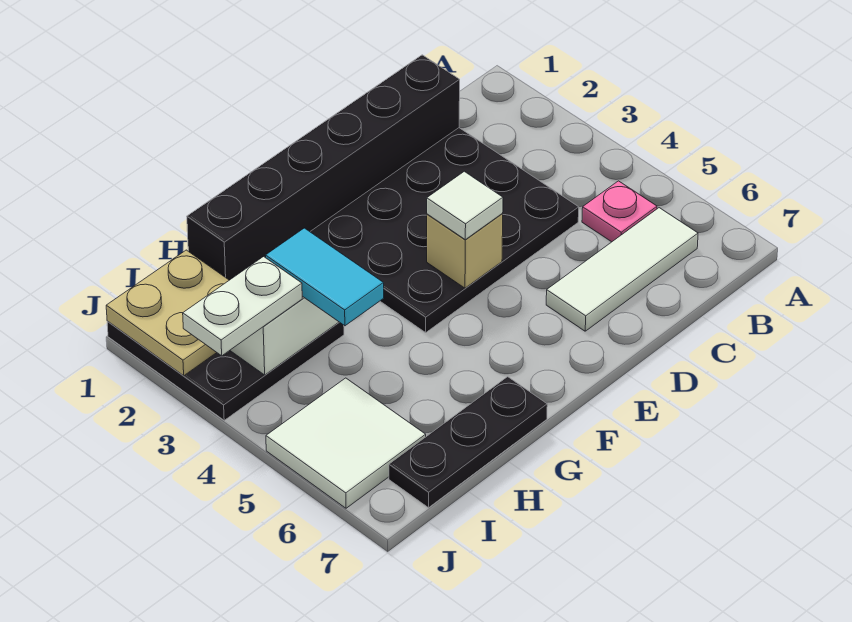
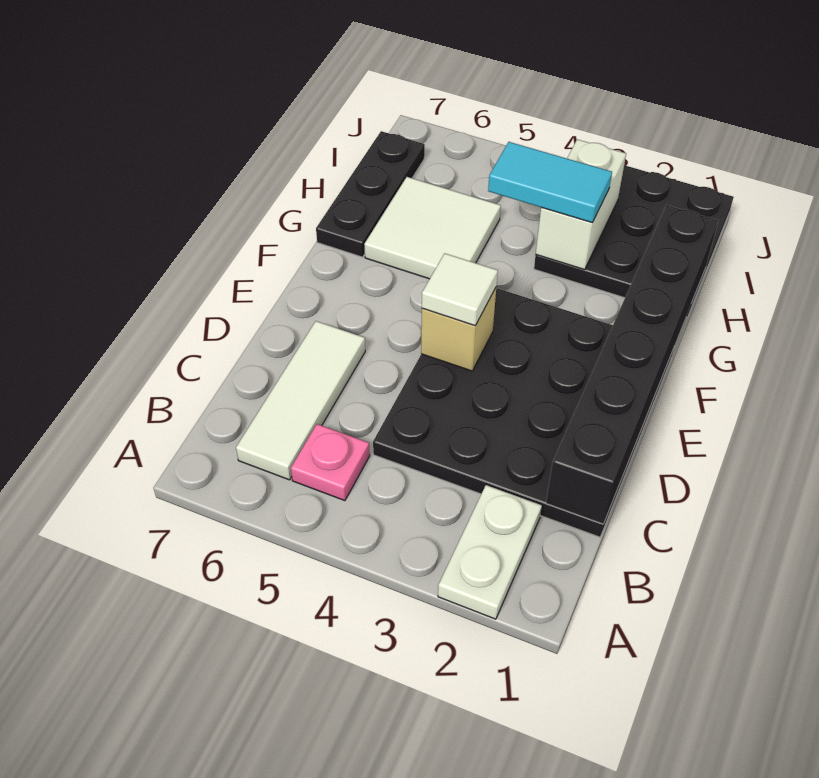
tan 2x2 plate [106,250,229,376] -> none
white 1x2 plate [183,257,302,356] -> white 1x2 plate moved to [438,485,542,619]
white 2x2 tile [266,378,426,508] -> white 2x2 tile moved to [364,177,501,279]

